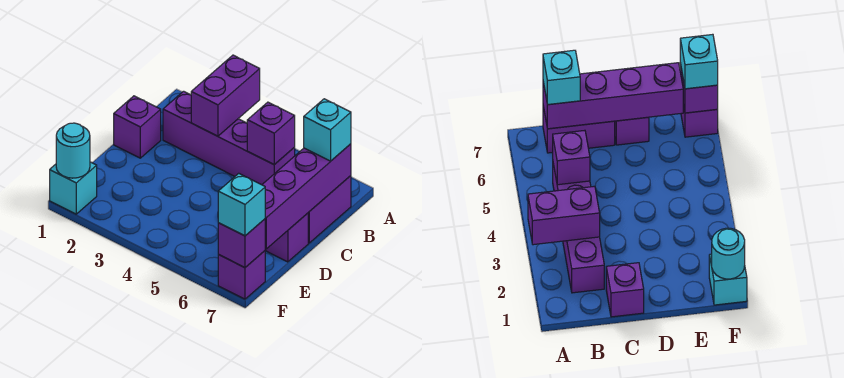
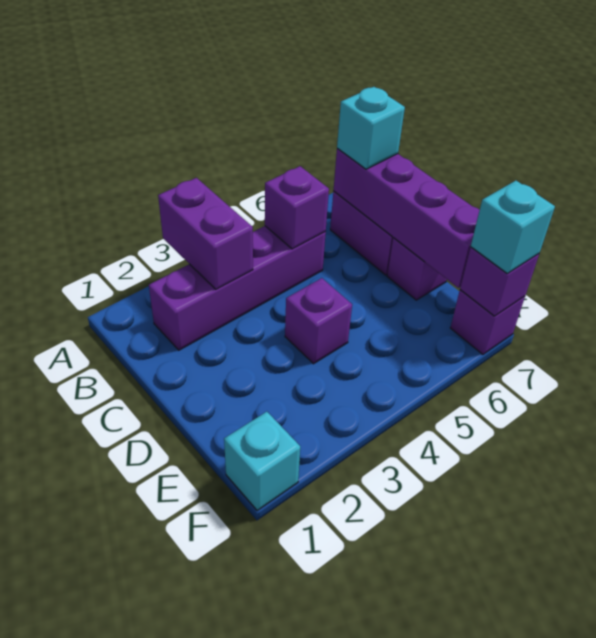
purple 1x1 brick [114,96,161,158] -> purple 1x1 brick moved to [285,278,352,364]
cyan 1x1 round brick [56,123,90,178] -> none

